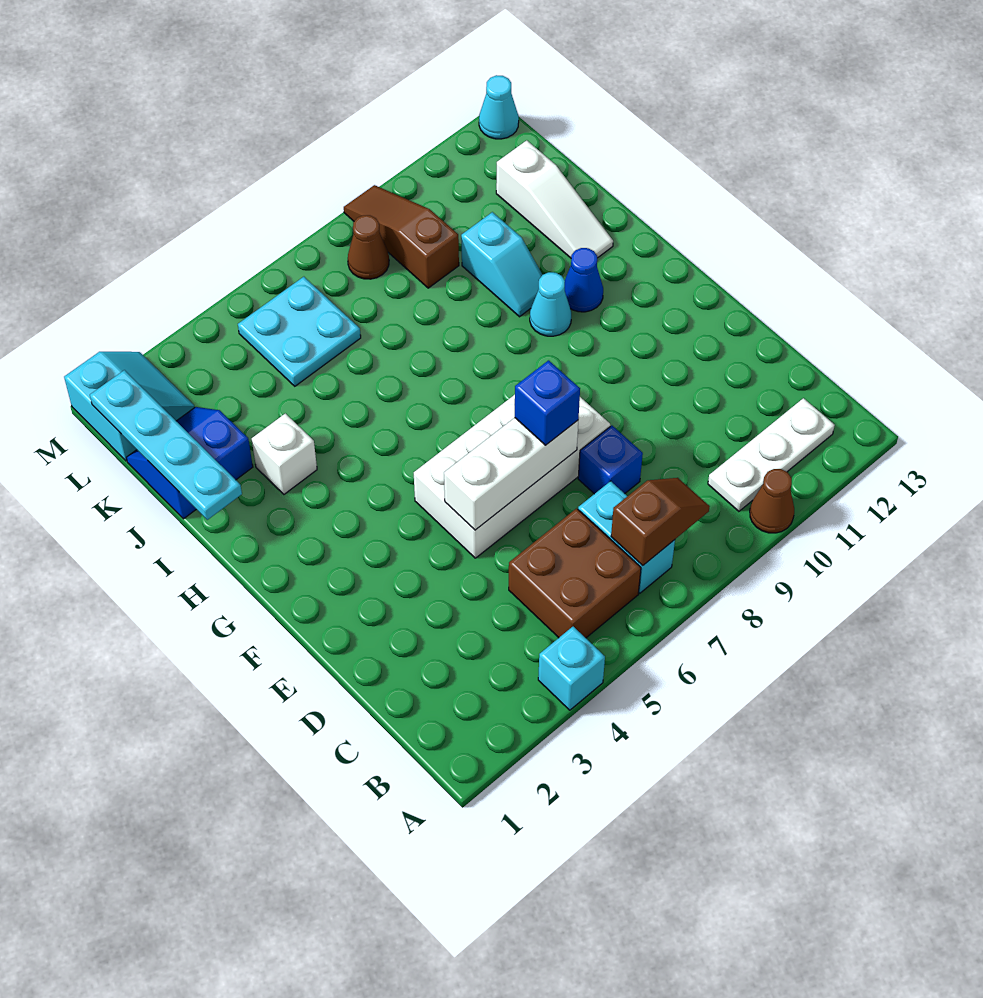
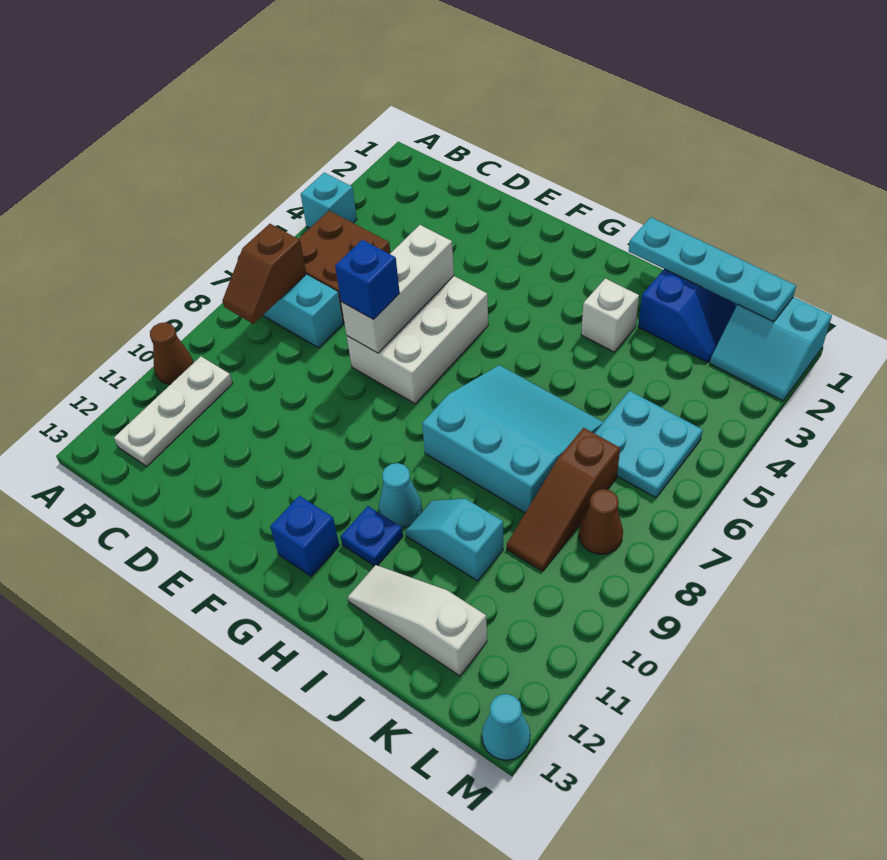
blue 1x1 brick [578,426,643,494] -> blue 1x1 brick moved to [270,496,339,576]
white 2x4 brick [414,395,610,558] -> white 2x3 brick [347,276,488,404]
none -> cyan 3x3 slope [422,365,603,513]
blue 1x1 cone [565,248,603,312] -> blue 1x1 plate [341,506,403,566]
brown 1x3 slope [344,185,459,288] -> brown 1x3 slope turned to [507,428,620,571]

